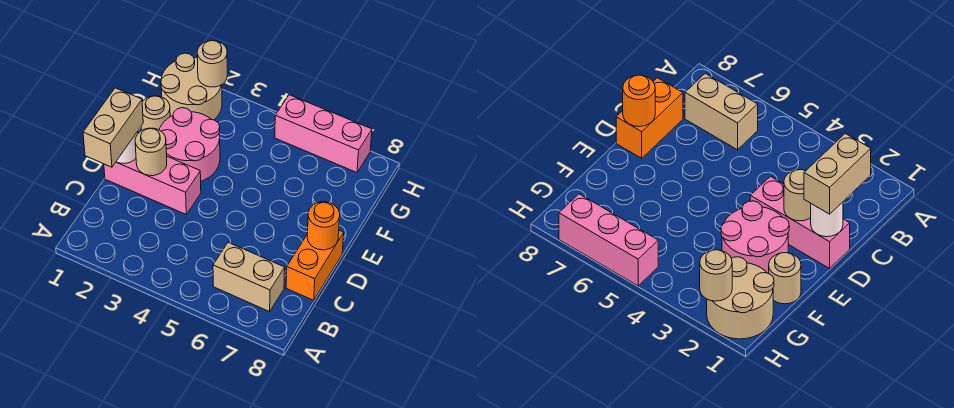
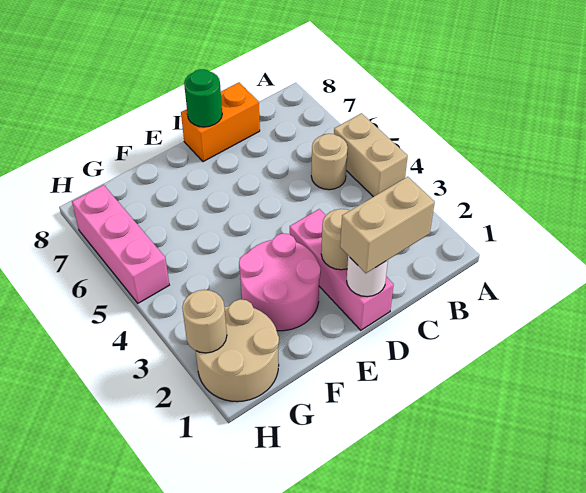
tan 1x2 brick [213,243,285,312] -> tan 1x2 brick moved to [334,113,408,197]
orange 1x1 round brick [307,202,340,250] -> green 1x1 round brick [184,69,222,127]
tan 1x1 round brick [141,96,170,131] -> tan 1x1 round brick moved to [311,134,348,190]

